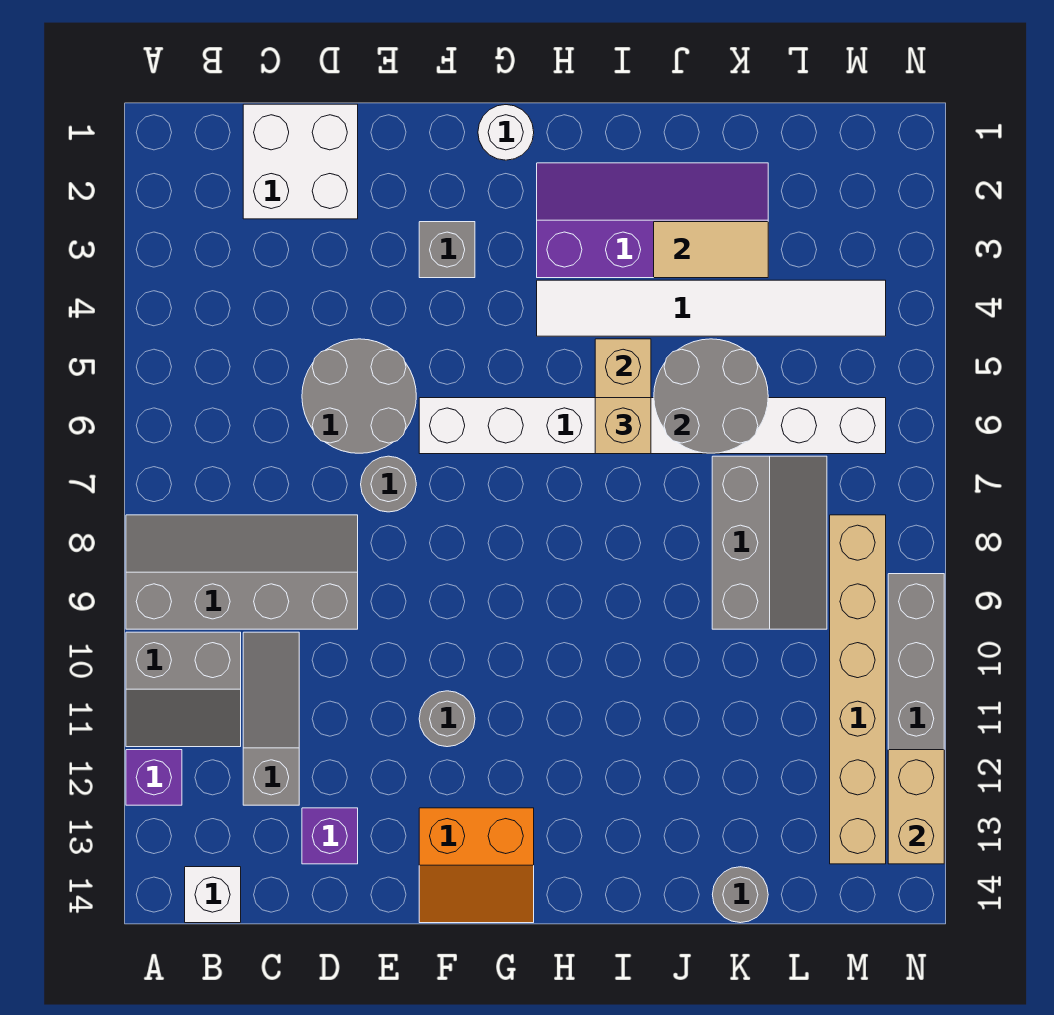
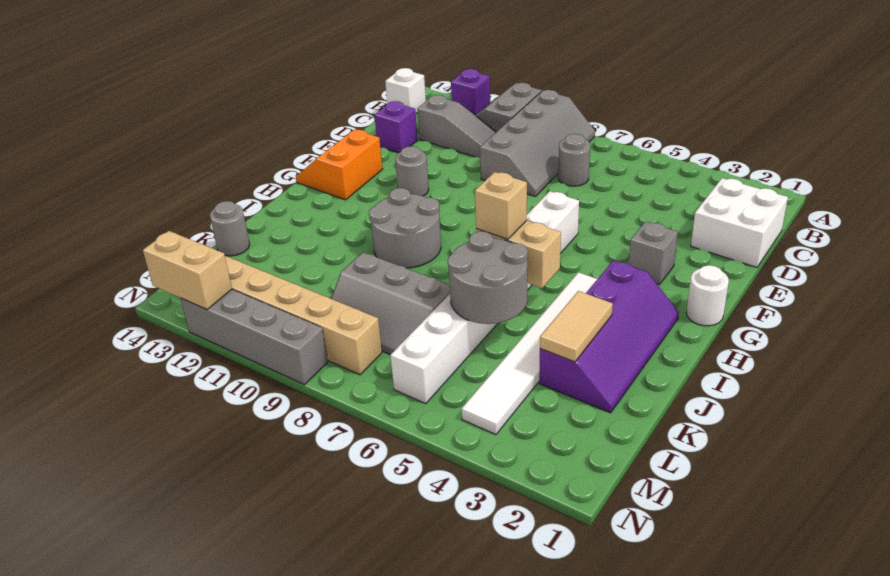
grey 2x2 round brick [302,339,416,453] -> grey 2x2 round brick moved to [369,188,441,268]
grey 1x1 round brick [361,456,416,512] -> grey 1x1 round brick moved to [558,134,590,186]

